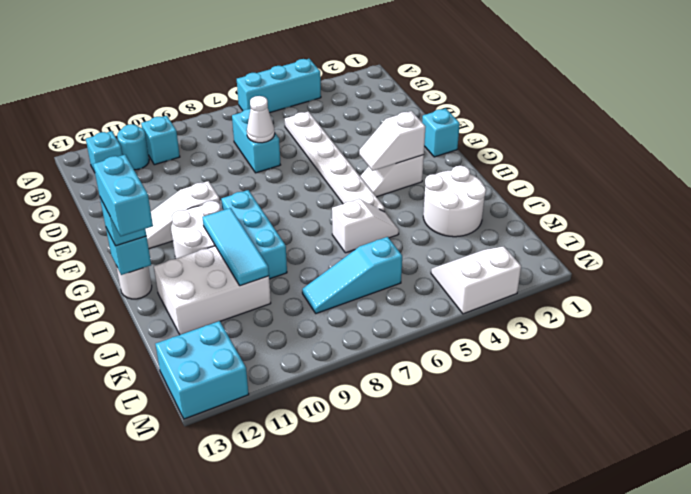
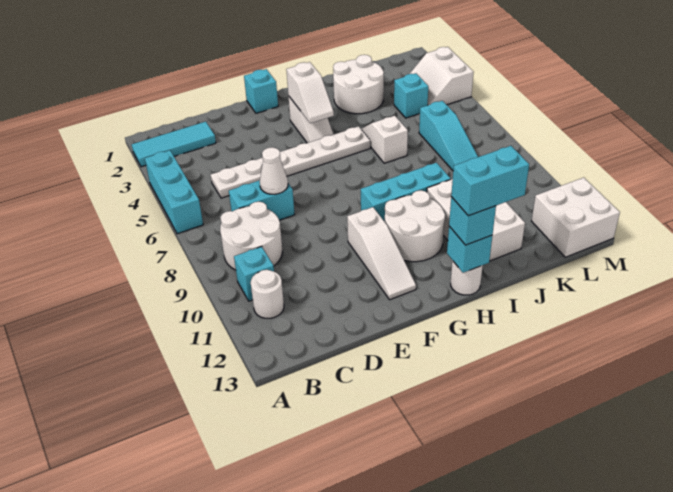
none -> white 2x2 round brick [220,202,282,270]
cyan 1x1 round brick [117,124,149,170] -> white 1x1 round brick [251,270,284,318]
cyan 1x1 brick [86,131,122,172] -> cyan 1x1 brick moved to [394,73,428,118]
cyan 1x3 tile [202,208,269,286] -> cyan 1x3 tile moved to [132,122,216,167]
cyan 2x2 brick [155,321,249,419] -> white 2x2 brick [532,178,620,257]

